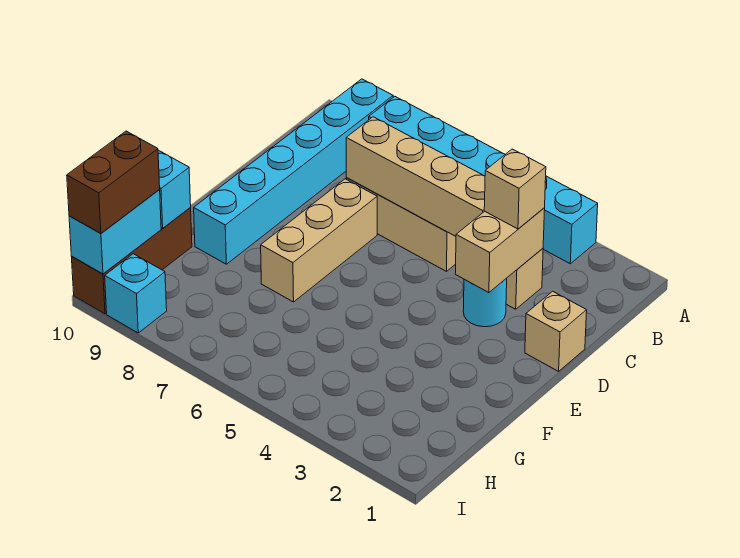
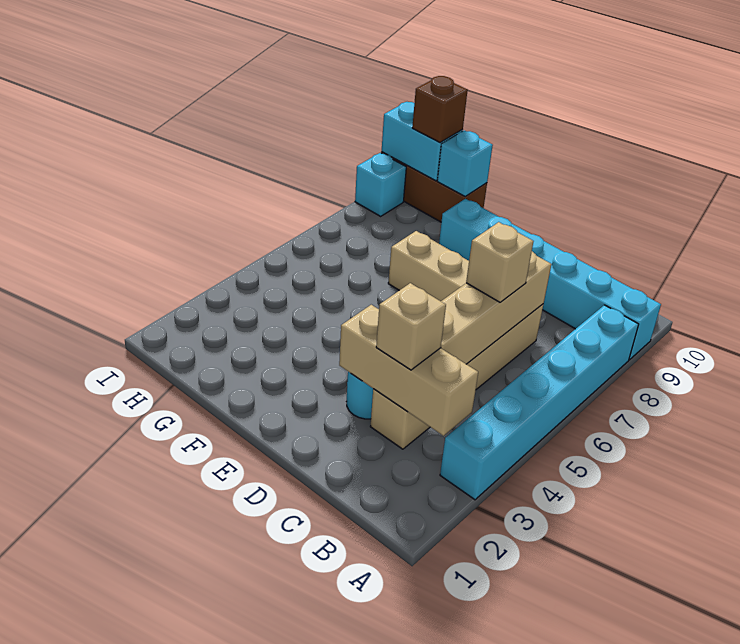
tan 1x2 brick [455,208,545,293] -> tan 1x3 brick [339,305,478,436]
tan 1x1 brick [525,291,587,371] -> tan 1x1 brick moved to [466,222,534,302]
brown 1x2 brick [67,131,160,234] -> brown 1x1 brick [412,76,468,143]

